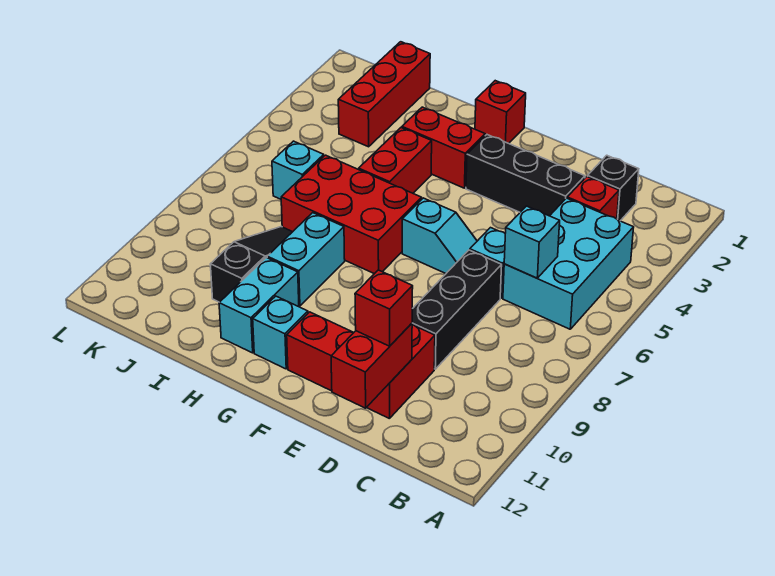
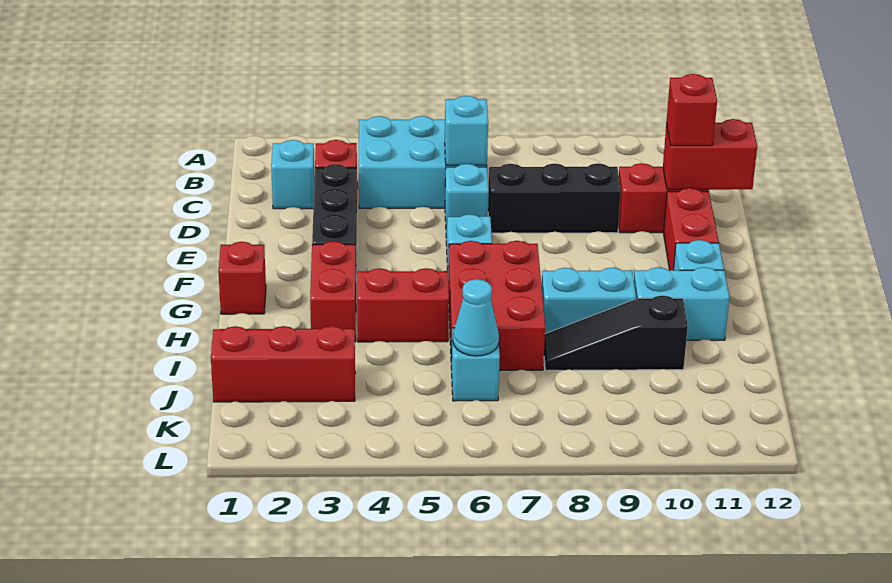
black 1x1 brick [588,155,639,221] -> cyan 1x1 brick [271,140,315,209]
none -> cyan 1x1 cone [453,279,499,356]

